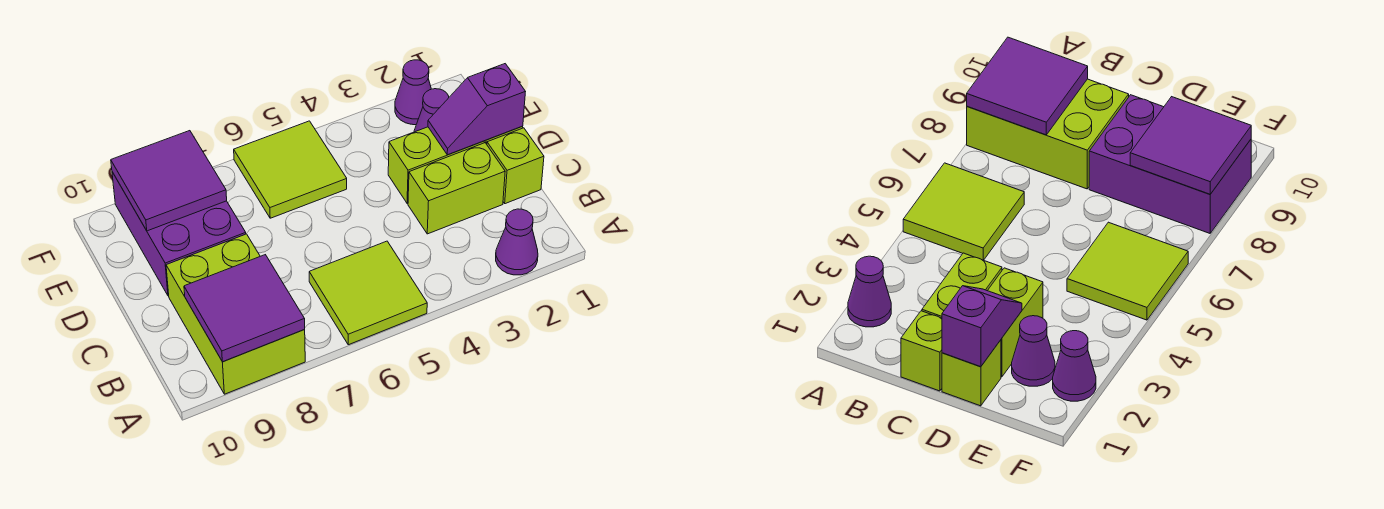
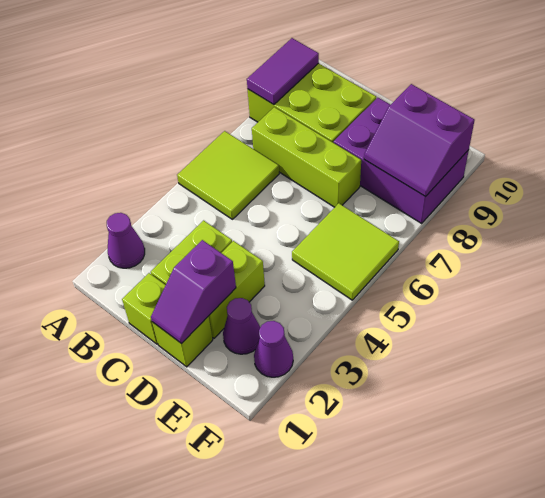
purple 2x2 tile [184,255,305,362] -> purple 1x2 tile [247,38,319,105]
none -> lime 1x3 brick [252,107,361,207]
purple 1x2 slope [428,64,525,155] -> purple 1x2 slope turned to [151,240,236,344]
purple 2x2 tile [111,131,227,231] -> purple 2x2 slope [364,84,475,197]

